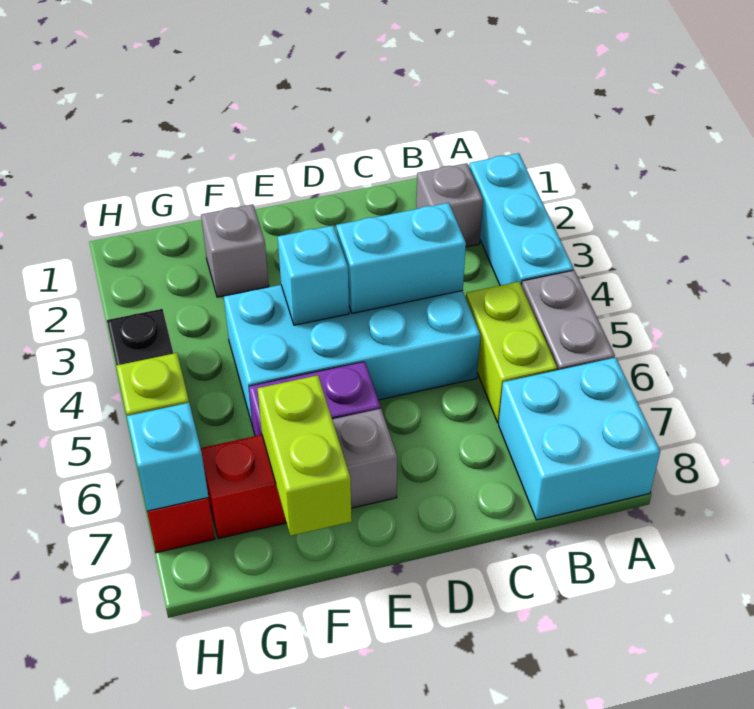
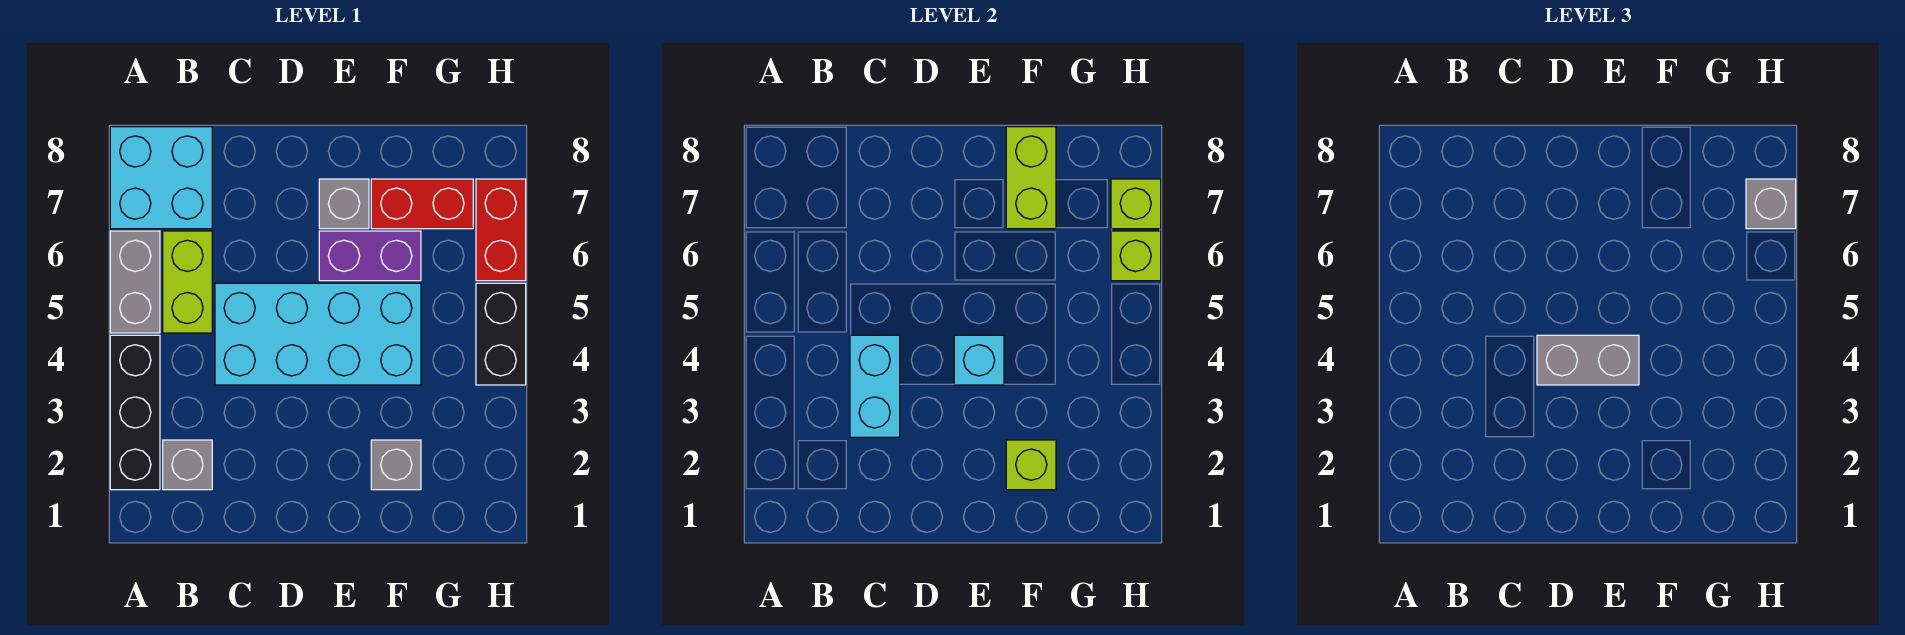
cyan 1x3 brick [469,153,574,286] -> black 1x3 brick [110,335,160,490]
cyan 1x2 brick [336,203,466,313] -> cyan 1x2 brick turned to [850,335,900,437]
none -> grey 1x2 brick [1537,335,1639,385]
none -> lime 1x1 brick [1006,440,1056,490]
cyan 1x1 brick [127,403,208,511] -> lime 1x1 brick [1111,179,1161,229]
none -> grey 1x1 brick [1746,179,1796,229]

